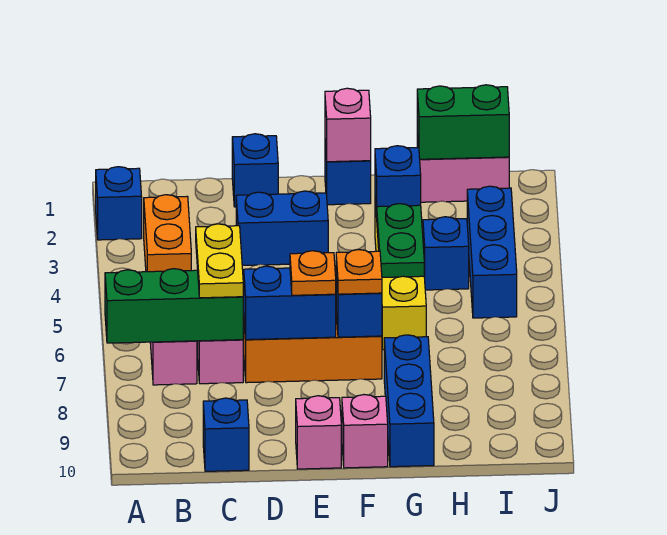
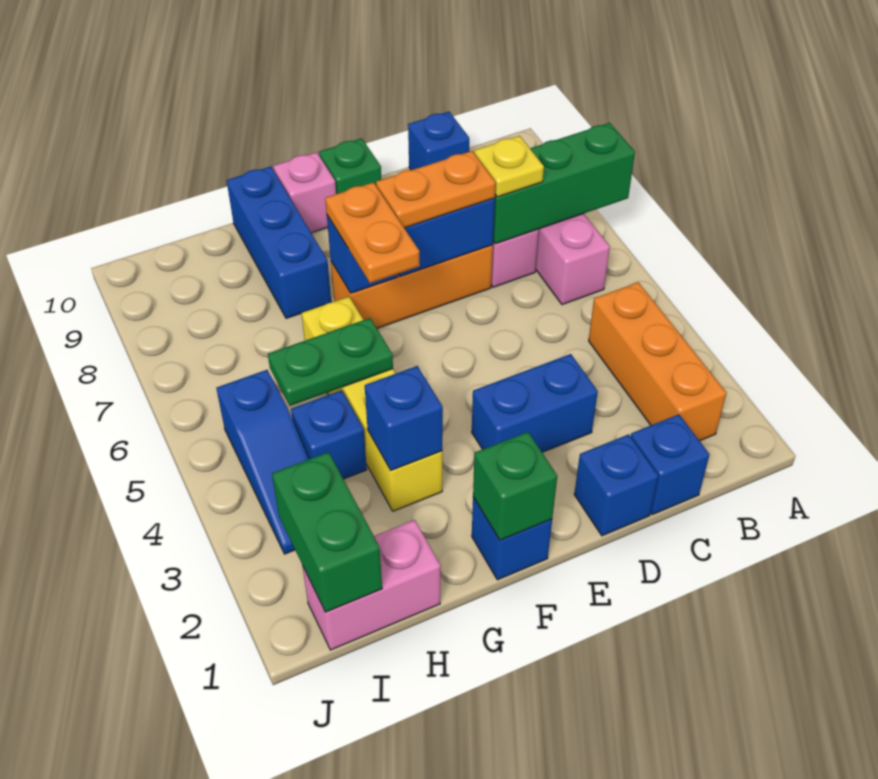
blue 1x1 brick [96,167,142,240] -> blue 1x1 brick moved to [631,414,709,515]
orange 1x2 brick [144,195,191,272] -> orange 1x3 brick [589,282,727,441]
yellow 1x2 plate [196,224,243,298] -> yellow 1x1 plate [474,136,544,197]
orange 1x1 plate [290,251,336,295] -> orange 1x2 plate [376,151,496,228]
pink 1x1 brick [296,396,341,469] -> green 1x1 brick [319,138,381,194]
pink 1x1 brick [325,88,371,162] -> green 1x1 brick [473,432,557,540]
orange 1x1 plate [336,250,382,294] -> orange 1x2 plate [325,182,420,283]
green 1x2 plate [376,204,424,277] -> green 1x2 plate turned to [268,318,393,406]
green 1x2 brick [417,85,509,159] -> green 1x2 brick turned to [272,452,382,612]
blue 1x3 brick [467,186,517,318] -> blue 1x3 slope [216,370,308,554]

